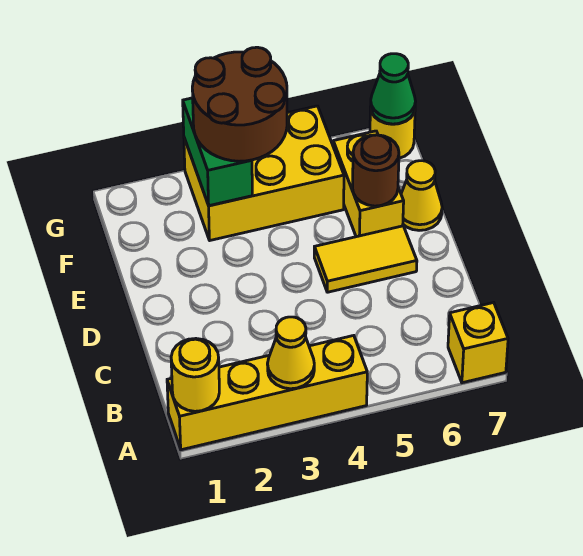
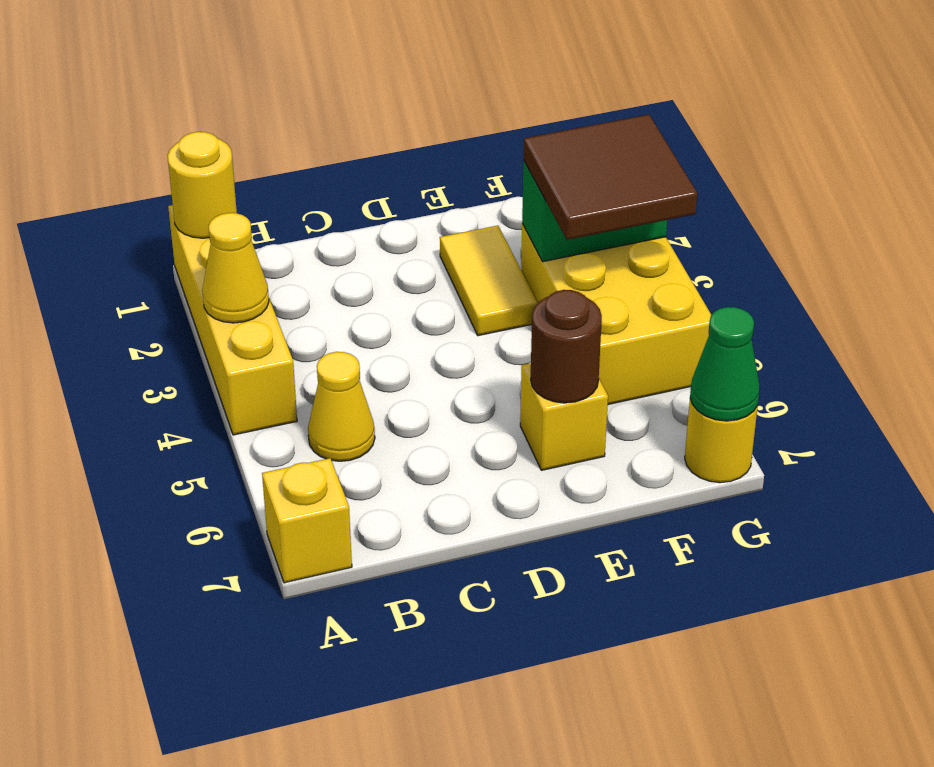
yellow 1x2 tile [314,226,417,292] -> yellow 1x2 tile moved to [440,226,537,336]
yellow 1x2 brick [333,131,404,237] -> yellow 1x1 brick [520,363,608,470]
yellow 1x1 cone [401,161,442,230] -> yellow 1x1 cone moved to [308,352,375,461]
brown 2x2 round brick [192,47,287,161] -> brown 2x2 tile [524,115,697,240]

